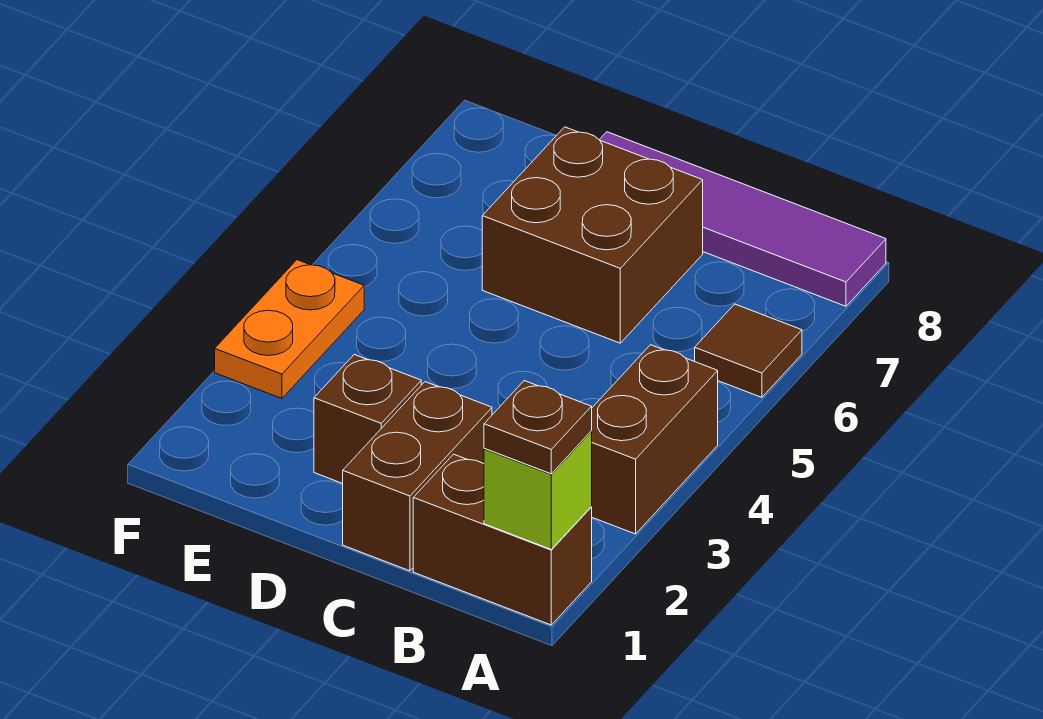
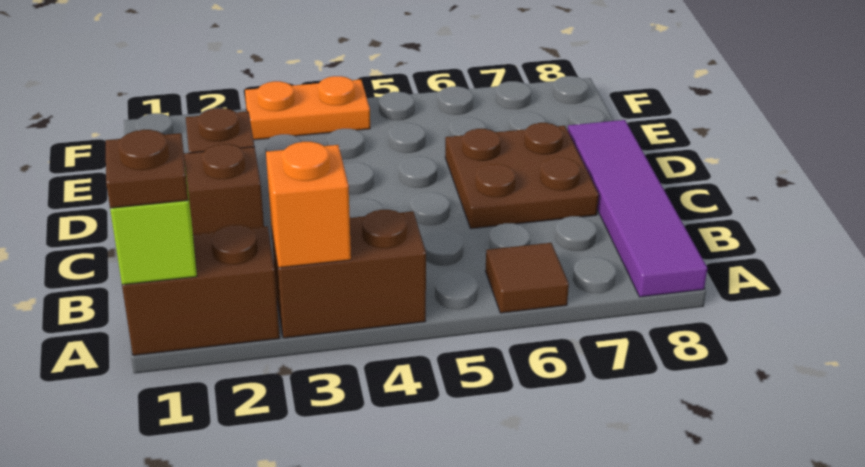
brown 1x2 brick [413,454,592,625] -> brown 1x2 brick turned to [122,225,280,355]
none -> orange 1x1 brick [266,142,351,268]
brown 2x2 brick [482,127,703,343] -> brown 2x2 plate [445,123,599,229]

